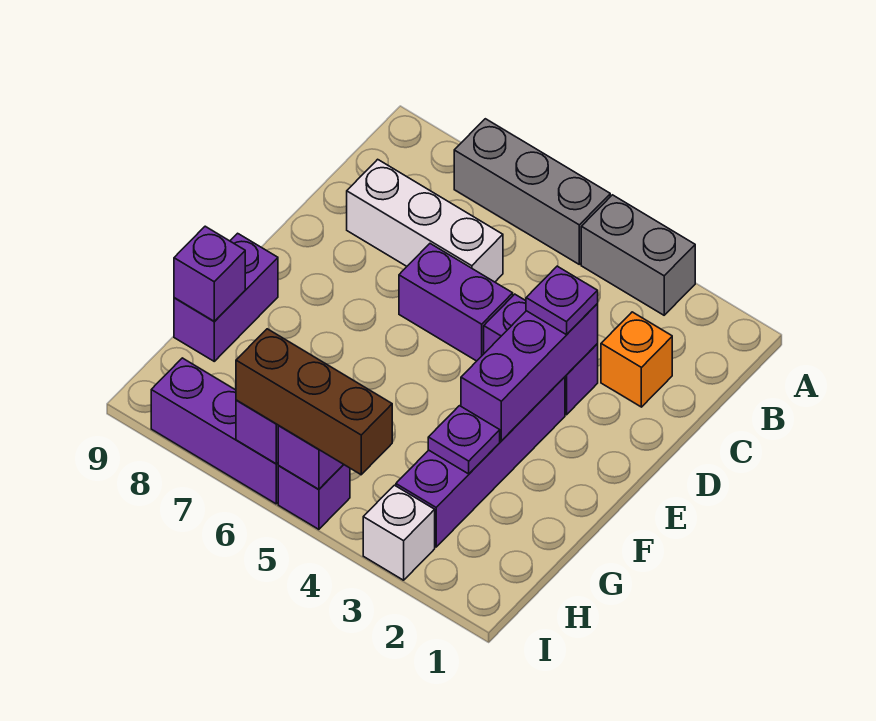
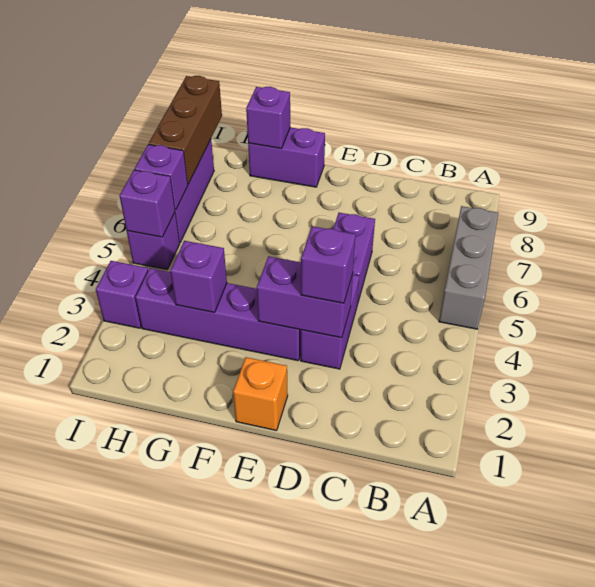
grey 1x2 brick [581,195,695,315] -> none
orange 1x1 brick [601,312,672,407] -> orange 1x1 brick moved to [233,357,288,431]
white 1x3 brick [347,159,503,282] -> none
purple 1x3 brick [461,304,598,441] -> purple 1x2 brick [257,256,353,338]
purple 1x1 plate [526,266,598,335] -> purple 1x1 brick [301,226,356,303]
purple 1x1 plate [428,406,500,474] -> purple 1x1 brick [170,241,227,312]
white 1x1 brick [363,485,435,580] -> purple 1x1 brick [96,261,148,328]
brown 1x3 brick [236,329,392,475] -> brown 1x3 brick moved to [149,76,222,184]

